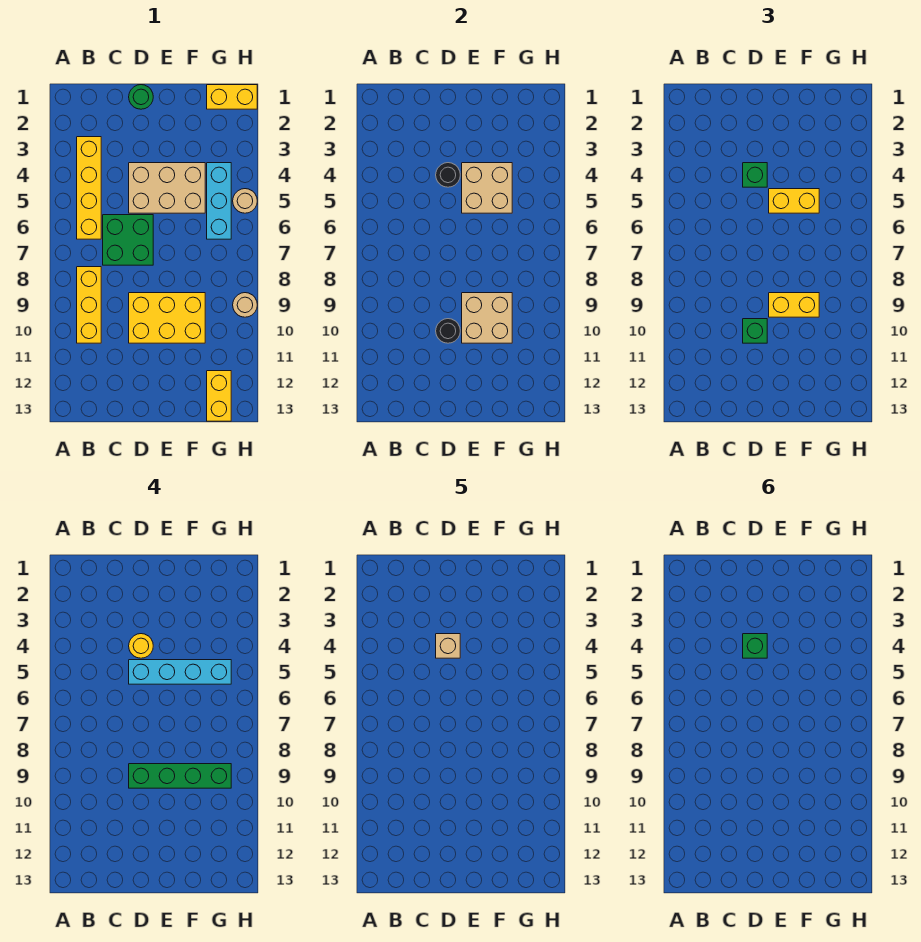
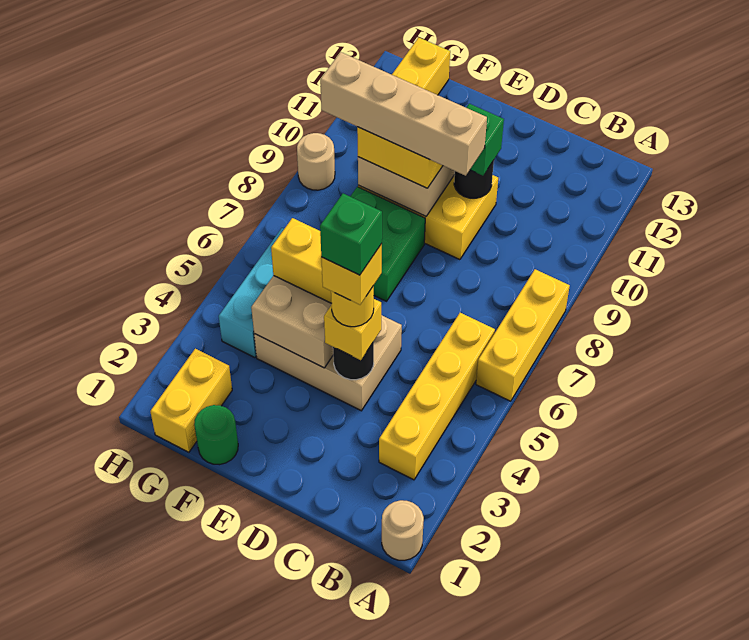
yellow 1x3 brick [77,267,101,343] -> yellow 1x3 brick moved to [476,269,570,401]
green 2x2 brick [103,215,153,265] -> green 2x2 brick moved to [350,187,425,301]
green 1x1 round brick [129,85,153,109] -> green 1x1 round brick moved to [194,405,238,465]
green 1x1 brick [743,163,767,187] -> yellow 1x1 brick [324,299,381,360]
tan 1x1 brick [436,634,460,658] -> yellow 1x1 brick [321,244,382,305]
cyan 1x4 brick [129,660,231,684] -> none
green 1x4 brick [129,764,231,788] -> tan 1x4 brick [320,52,487,176]
yellow 1x2 brick [207,85,257,109] -> yellow 1x2 brick turned to [150,349,232,452]
tan 1x1 round brick [233,189,257,213] -> tan 1x1 round brick moved to [382,500,424,560]

